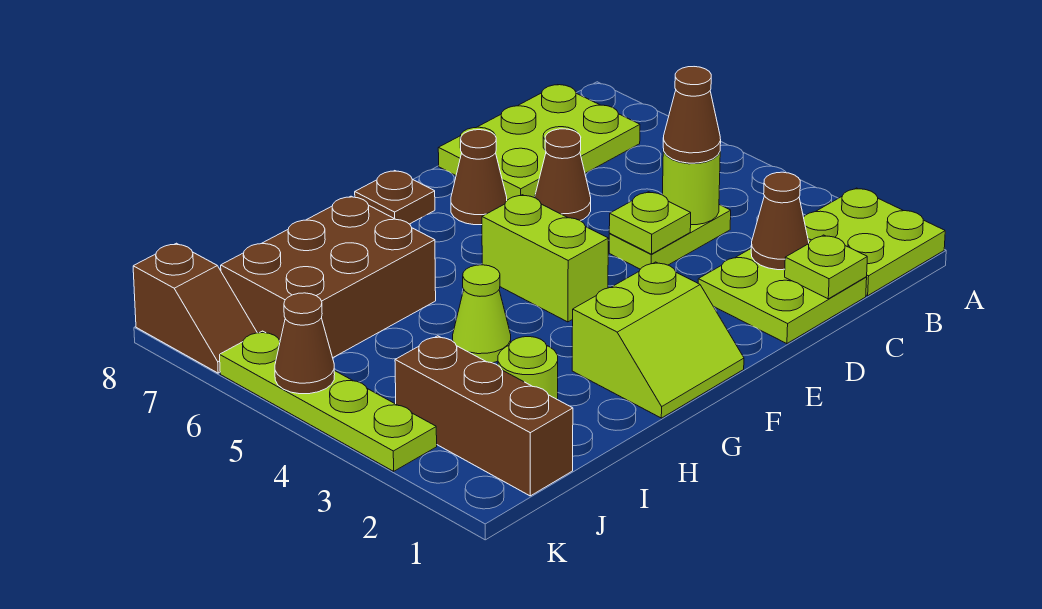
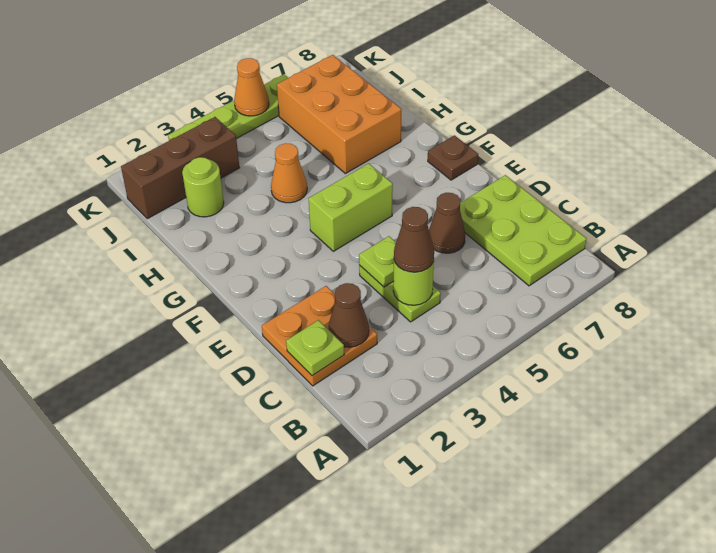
lime 2x2 plate [804,188,945,296] -> none
lime 2x2 plate [698,249,867,344] -> orange 2x2 plate [262,286,377,386]
brown 1x1 cone [451,130,507,225] -> none
lime 2x2 slope [572,262,744,418] -> none
lime 1x1 cone [453,265,511,363] -> orange 1x1 cone [271,143,307,203]
brown 2x3 brick [221,196,436,358] -> orange 2x3 brick [277,55,402,174]
brown 1x1 cone [275,293,335,394] -> orange 1x1 cone [234,58,269,116]
brown 1x2 slope [133,243,257,373] -> none

